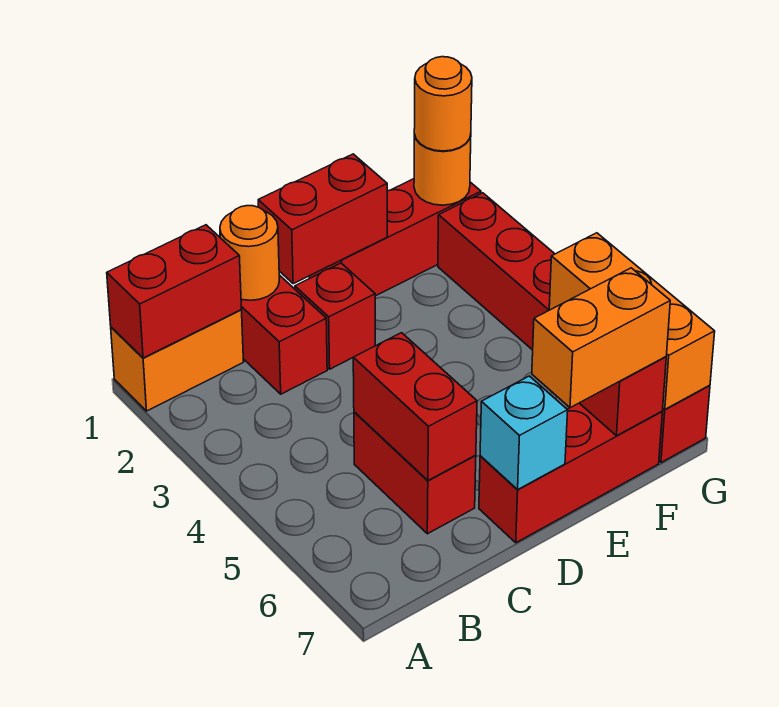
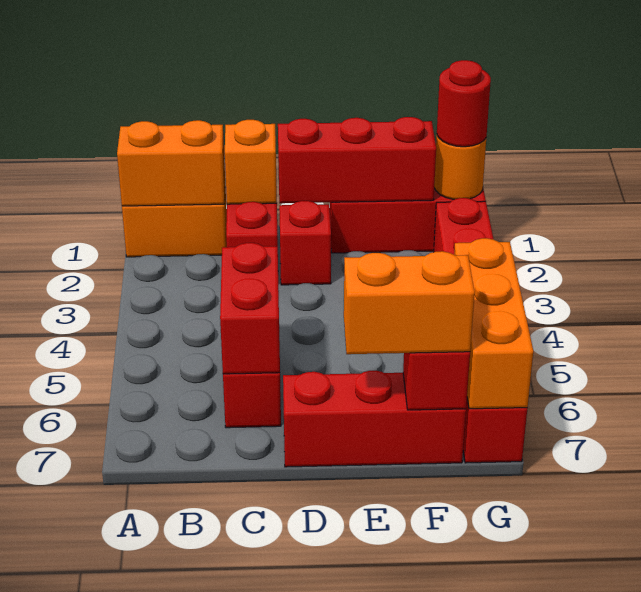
red 1x2 brick [107,225,241,358] -> orange 1x2 brick [117,120,225,206]
orange 1x1 round brick [220,206,279,300] -> orange 1x1 brick [225,120,277,204]
red 1x2 brick [258,154,387,284] -> red 1x3 brick [278,117,436,203]
cyan 1x1 brick [480,376,568,489] -> none
orange 1x1 round brick [414,57,472,151] -> red 1x1 round brick [437,60,491,147]

